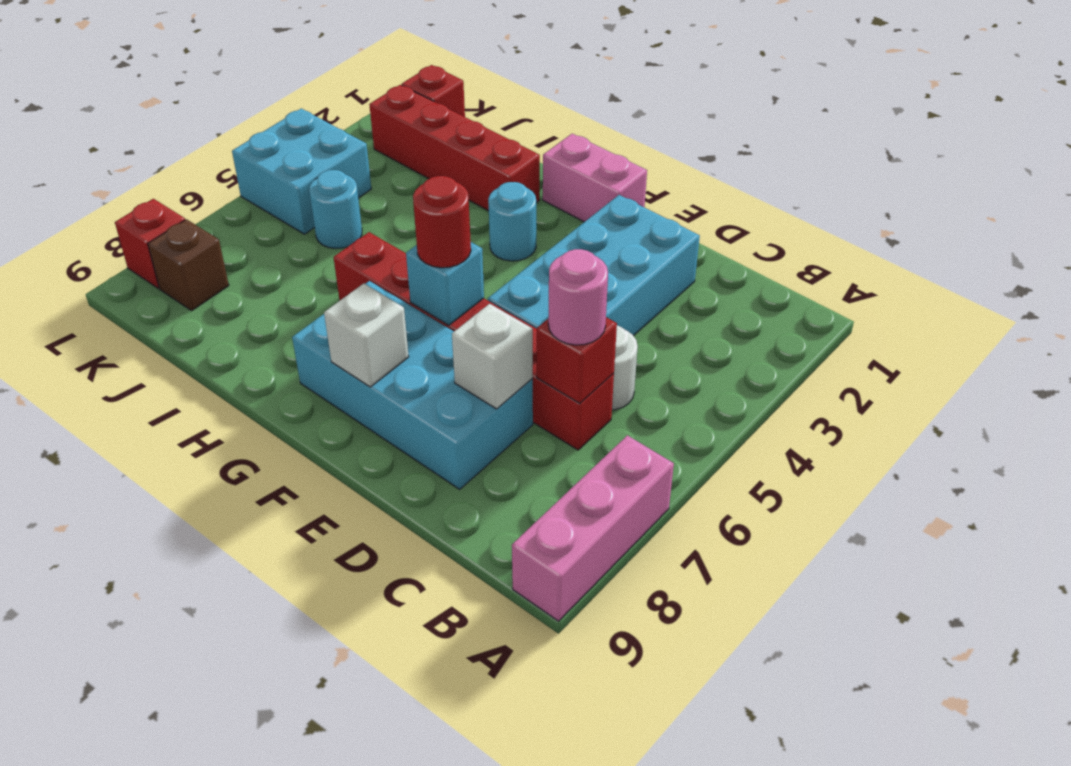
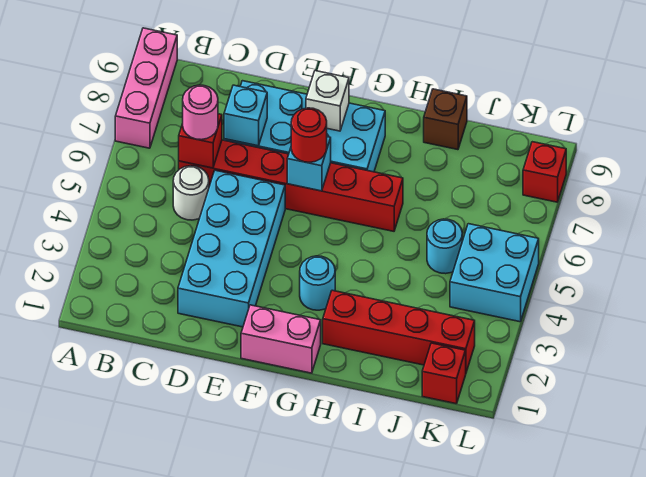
white 1x1 brick [452,304,533,409] -> cyan 1x1 brick [224,85,267,146]
brown 1x1 brick [148,219,229,311] -> brown 1x1 brick moved to [424,89,467,150]

